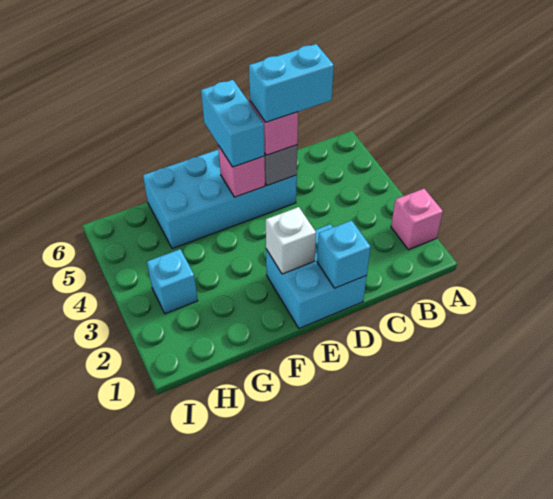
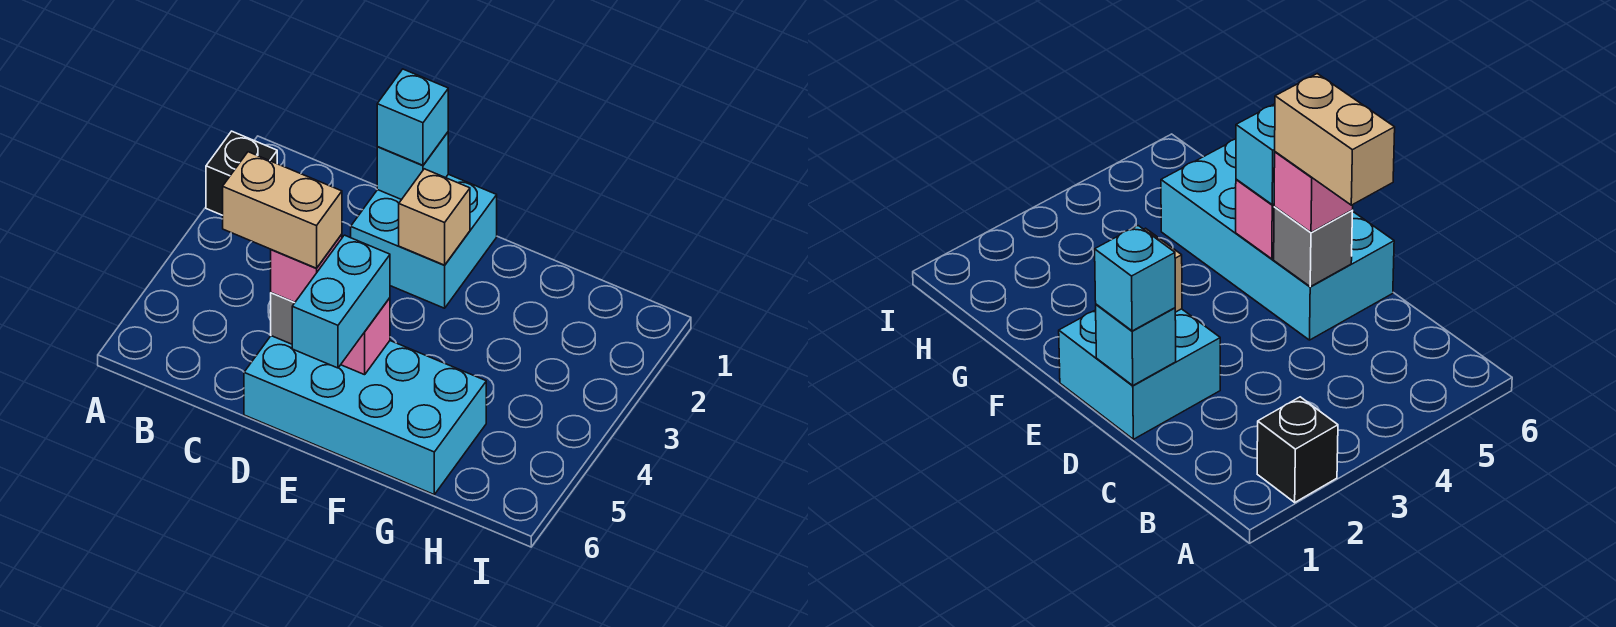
pink 1x1 brick [391,189,443,250] -> black 1x1 brick [206,131,277,215]
cyan 1x2 brick [249,44,334,122] -> tan 1x2 brick [223,152,342,268]
white 1x1 brick [266,207,316,274] -> tan 1x1 brick [399,169,470,265]
cyan 1x1 brick [147,249,198,314] -> cyan 1x1 brick moved to [377,69,448,165]

